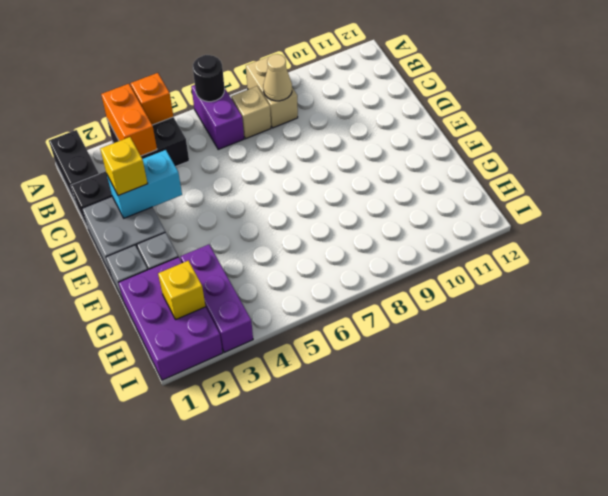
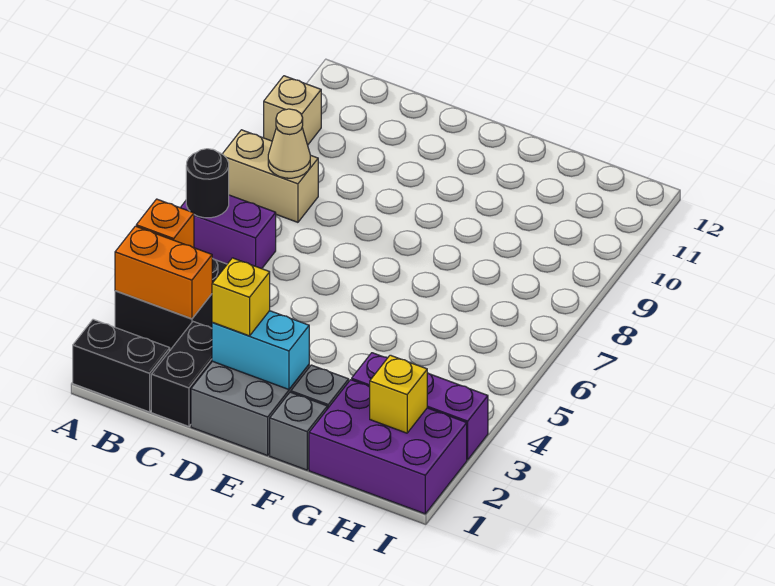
tan 1x1 brick [231,86,271,139] -> tan 1x1 brick moved to [264,76,321,145]
cyan 1x2 brick [107,150,182,218] -> cyan 1x2 brick turned to [212,311,309,389]

